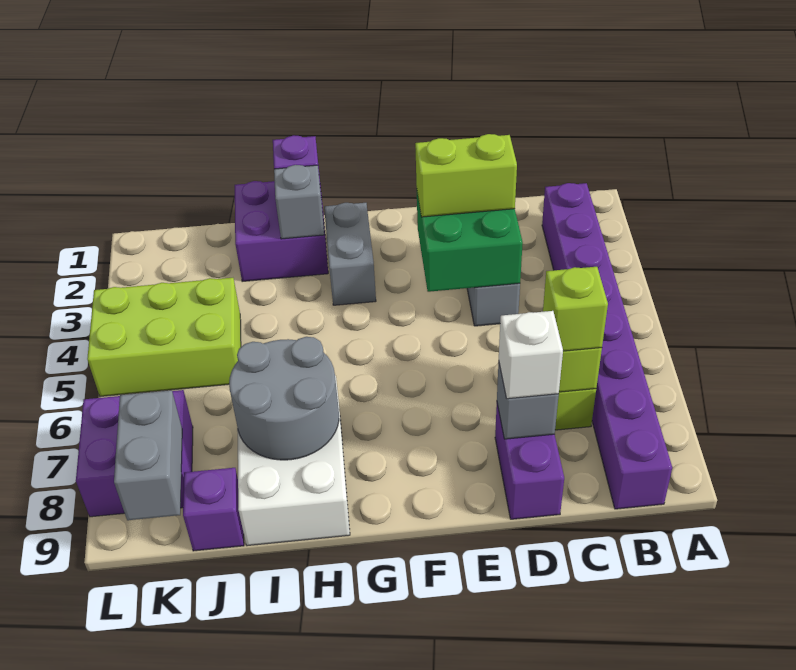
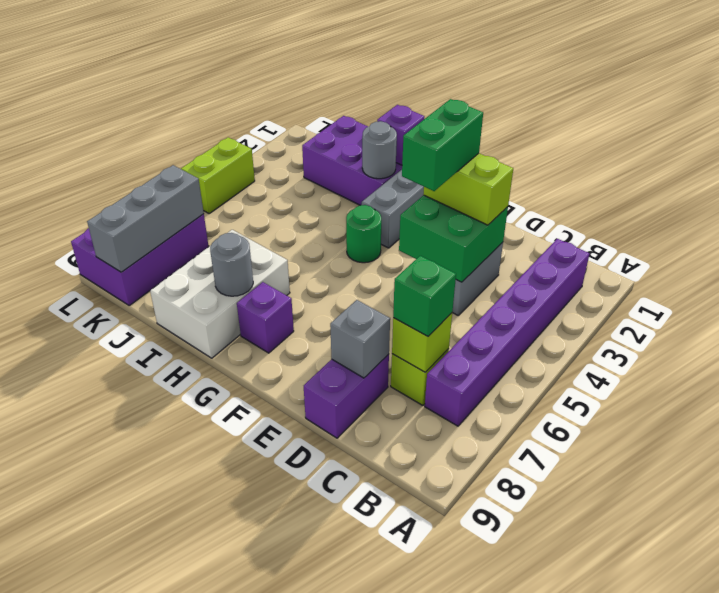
purple 1x8 brick [542,183,672,509] -> purple 1x6 brick [425,239,589,426]
lime 1x1 brick [543,267,608,351] -> green 1x1 brick [393,256,456,336]
white 1x1 brick [499,311,563,399] -> none
none -> green 1x2 brick [402,99,483,191]
none -> green 1x1 round brick [346,205,381,263]
purple 2x2 brick [235,181,328,282] -> purple 2x3 brick [302,116,402,205]
grey 1x1 brick [274,165,324,239] -> grey 1x1 round brick [362,121,397,179]
grey 2x2 round brick [229,337,339,460] -> grey 1x1 round brick [210,233,253,296]
lime 2x3 brick [87,278,241,396] -> lime 1x2 brick [181,137,255,213]
purple 1x1 brick [183,468,244,551] -> purple 1x1 brick moved to [237,282,294,353]
purple 2x2 brick [76,390,193,517] -> purple 2x3 brick [71,214,209,305]
grey 1x2 brick [114,390,182,520] -> grey 1x3 brick [87,165,204,272]

